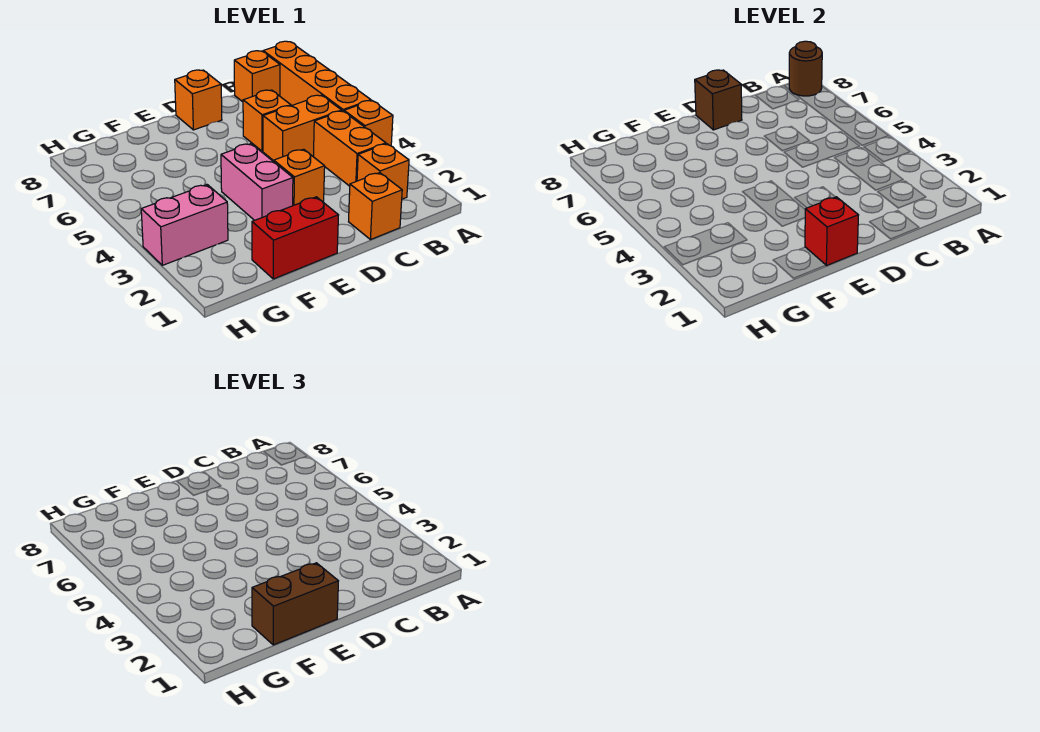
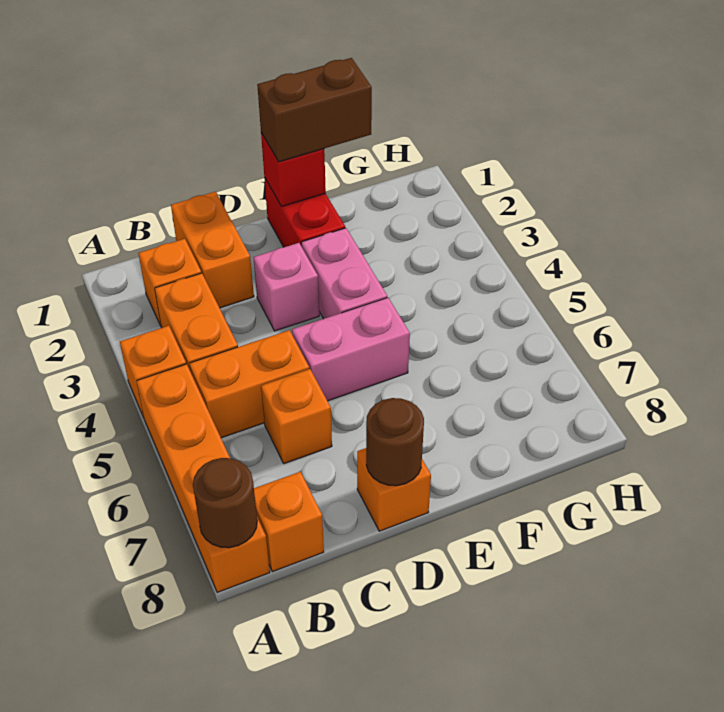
orange 1x1 brick [349,173,402,240] -> orange 1x2 brick [171,192,254,308]
orange 1x1 brick [274,149,325,206] -> pink 1x1 brick [253,243,319,331]
brown 1x1 brick [695,70,742,130] -> brown 1x1 round brick [366,398,424,486]
red 1x2 brick [252,197,338,279] -> red 1x2 brick turned to [264,177,345,247]
pink 1x2 brick [141,185,228,265] -> pink 1x2 brick moved to [292,298,410,401]

